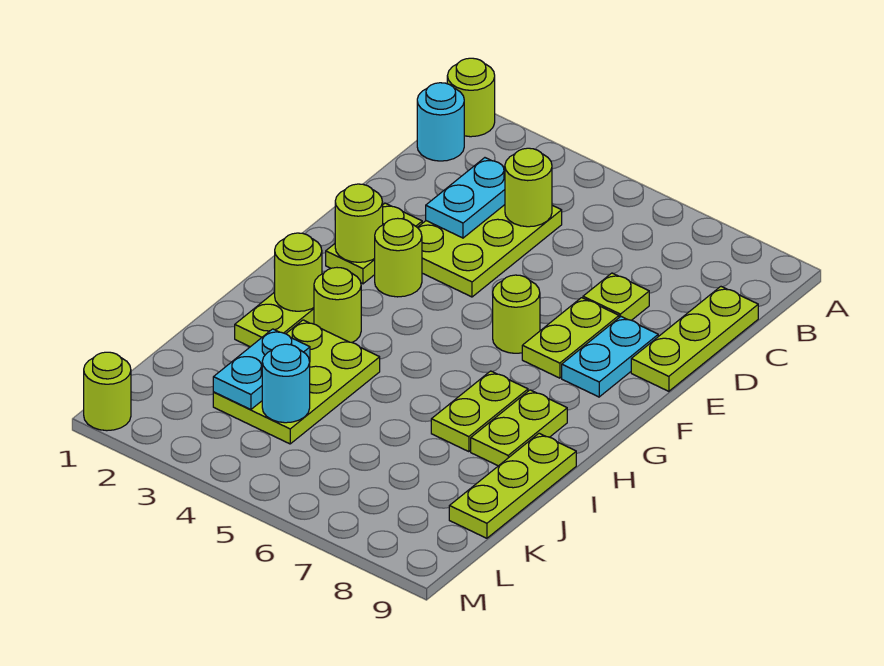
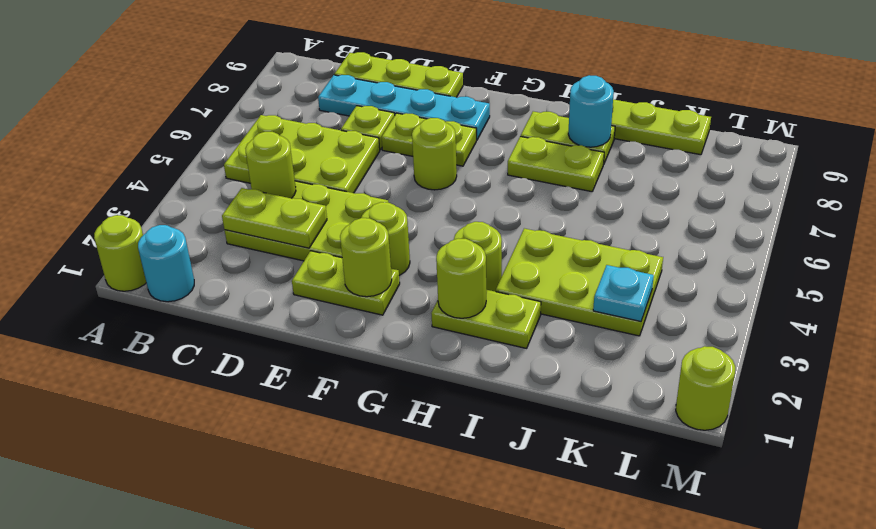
none -> lime 2x3 plate [224,115,380,193]
cyan 1x2 plate [426,158,505,238] -> lime 1x2 plate [222,188,327,248]
cyan 1x2 plate [562,317,658,397] -> cyan 1x4 plate [318,75,490,140]
cyan 1x2 plate [213,329,310,410] -> cyan 1x1 plate [593,265,654,321]
cyan 1x1 round brick [262,344,310,423] -> cyan 1x1 round brick moved to [568,75,614,147]

